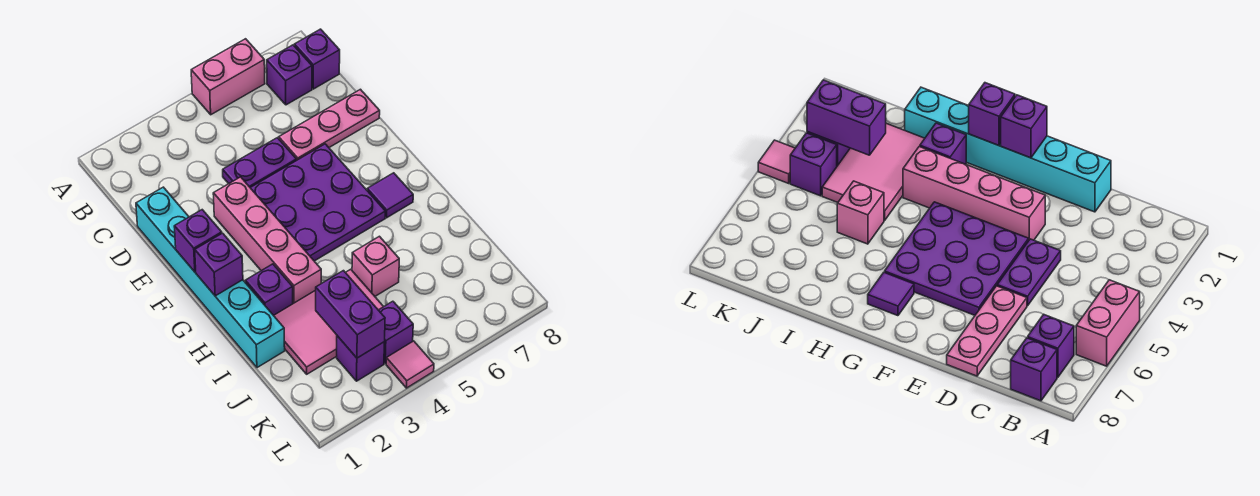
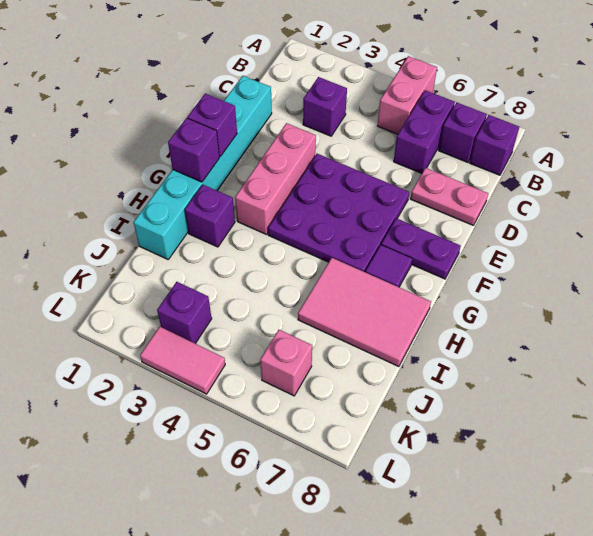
pink 1x2 brick [191,39,265,115] -> pink 1x2 brick turned to [377,56,437,134]
purple 1x2 plate [223,138,296,187] -> purple 1x2 plate moved to [381,218,461,279]
pink 1x3 plate [279,89,380,160] -> pink 1x2 plate [411,168,488,225]
pink 1x4 brick [213,177,321,304] -> pink 1x3 brick [235,123,316,235]
pink 2x3 tile [274,269,384,374] -> pink 2x3 tile moved to [298,258,431,367]
pink 1x1 brick [352,236,399,296] -> pink 1x1 brick moved to [260,330,312,396]
purple 1x2 brick [316,271,385,358] -> purple 1x2 brick moved to [394,90,455,173]
purple 1x1 brick [379,301,413,364] -> purple 1x1 brick moved to [303,77,347,136]
pink 1x1 tile [386,341,434,388] -> pink 1x2 tile [140,327,225,394]

